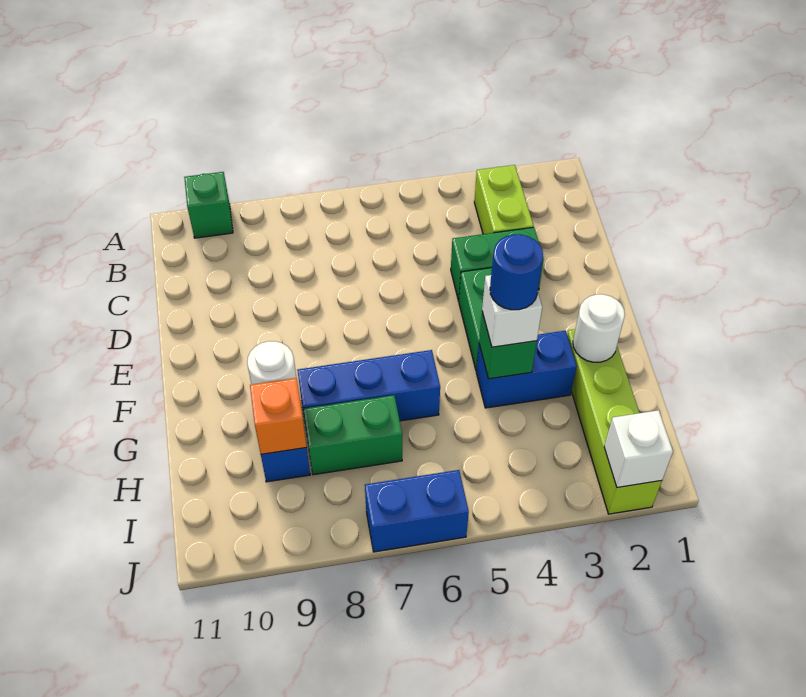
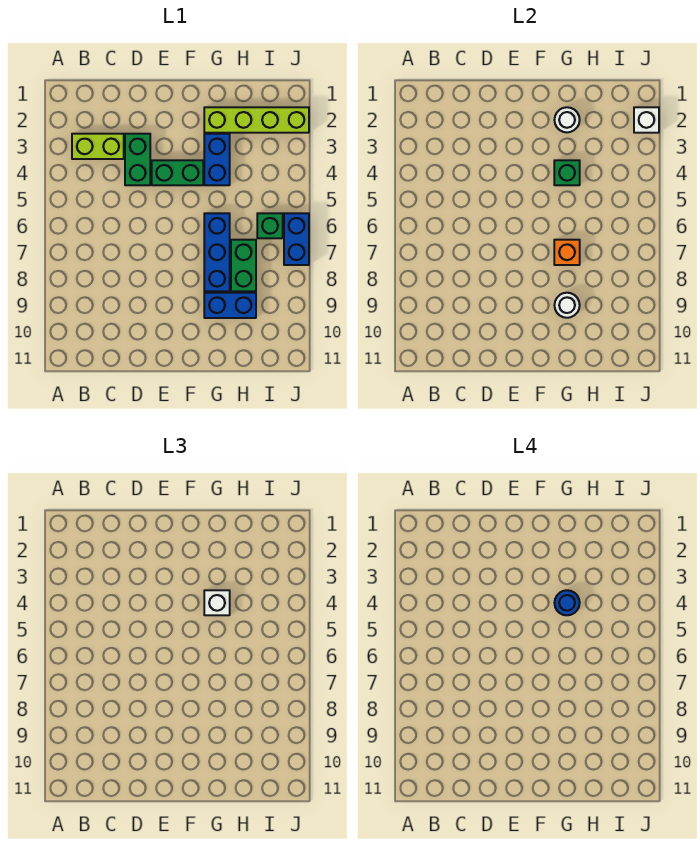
green 1x1 brick [184,172,233,238] -> green 1x1 brick moved to [257,213,283,238]
orange 1x1 brick [250,378,307,454] -> orange 1x1 brick moved to [554,240,580,265]

